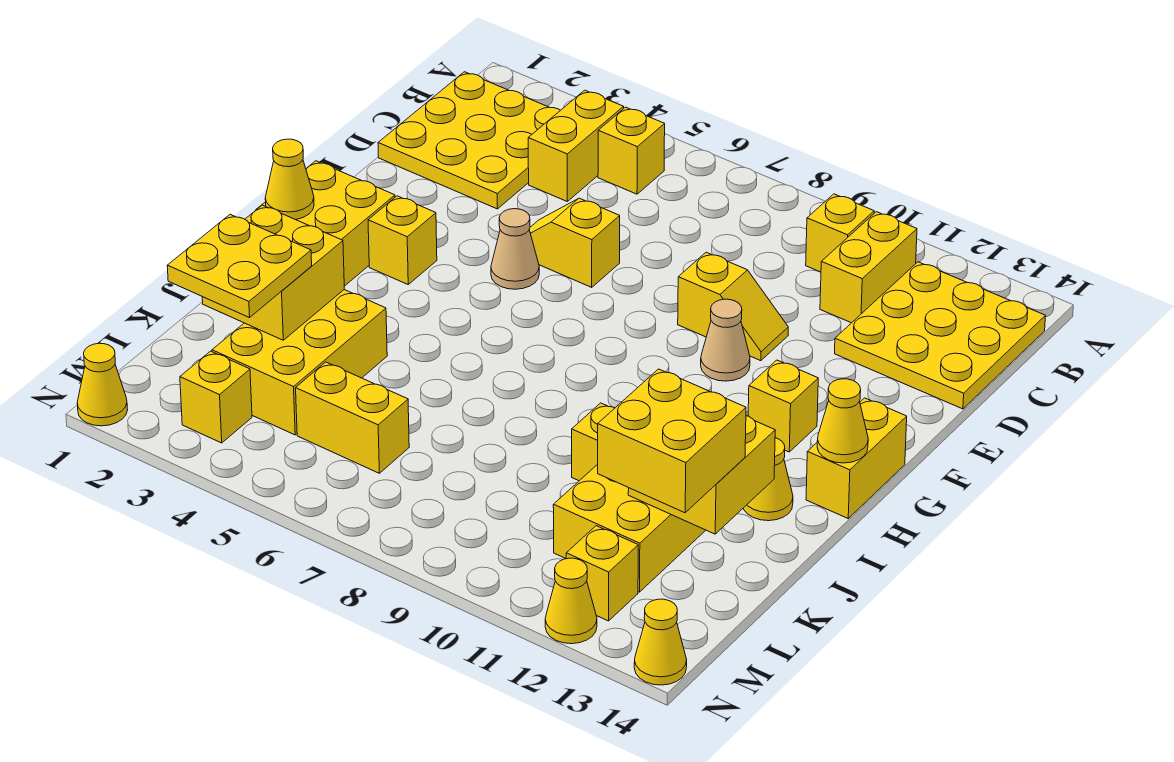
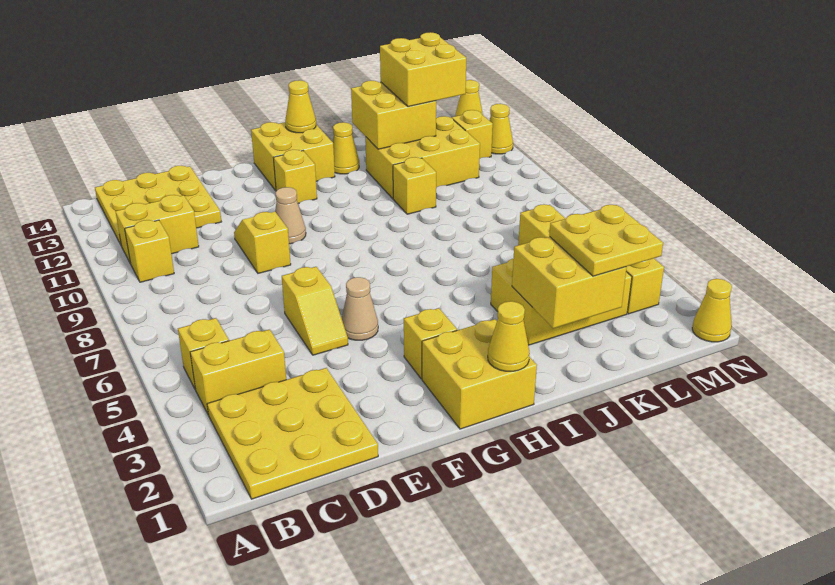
yellow 1x2 brick [806,398,907,518] -> yellow 2x2 brick [251,122,335,191]

